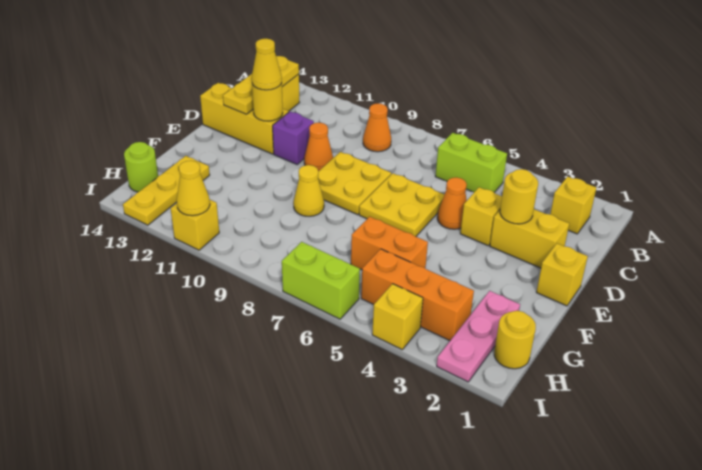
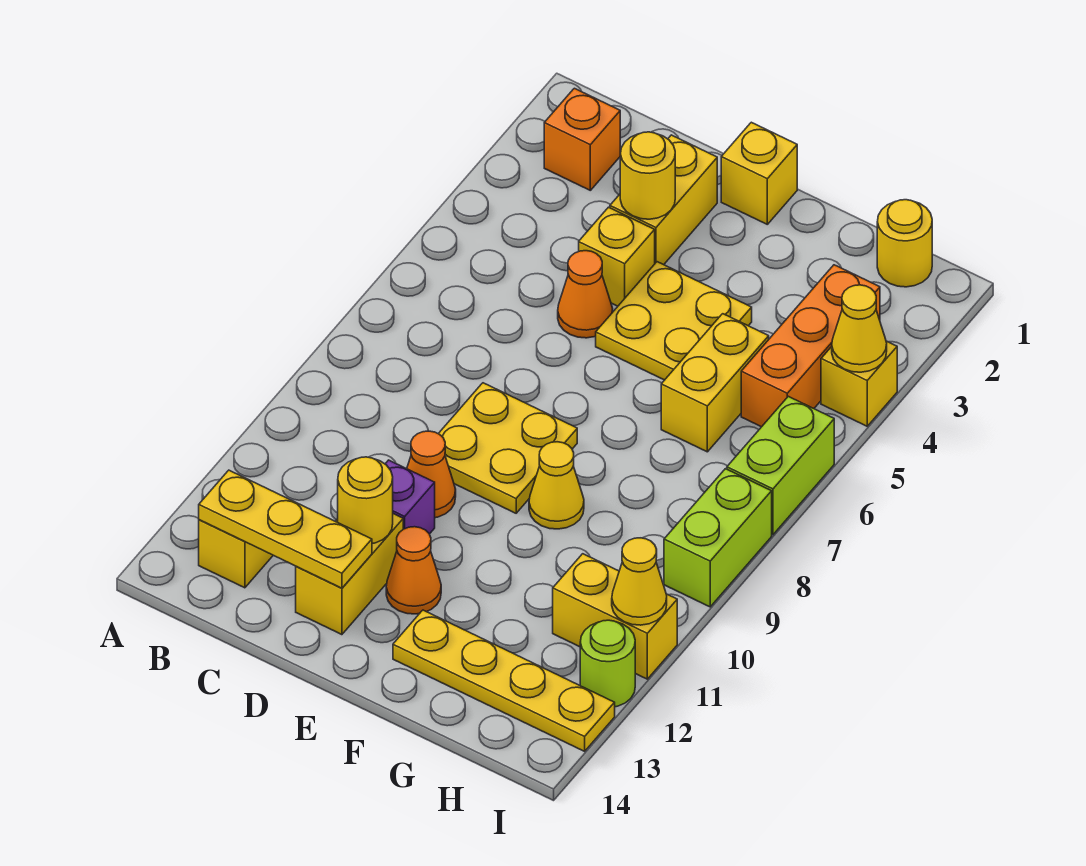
yellow 1x1 brick [550,176,596,234] -> orange 1x1 brick [544,88,620,190]
lime 1x2 brick [435,133,507,192] -> lime 1x2 brick moved to [664,469,772,607]
orange 1x1 cone [363,103,391,152] -> orange 1x1 cone moved to [386,527,441,614]
yellow 2x2 plate [359,173,444,236] -> yellow 2x2 plate moved to [596,262,752,380]
yellow 1x3 brick [200,83,289,154] -> yellow 1x2 brick [296,514,403,635]
yellow 1x1 cone [252,39,282,90] -> yellow 1x1 cone moved to [832,285,887,372]
pink 1x3 plate [437,291,520,382] -> none
orange 1x2 brick [351,217,428,270] -> yellow 1x2 brick [661,314,769,452]
yellow 1x3 plate [123,156,210,225] -> yellow 1x4 plate [393,610,615,751]
lime 1x1 round brick [124,142,158,192] -> lime 1x1 round brick moved to [580,620,635,707]
yellow 1x1 brick [170,199,219,250] -> yellow 1x2 brick [553,554,677,679]

